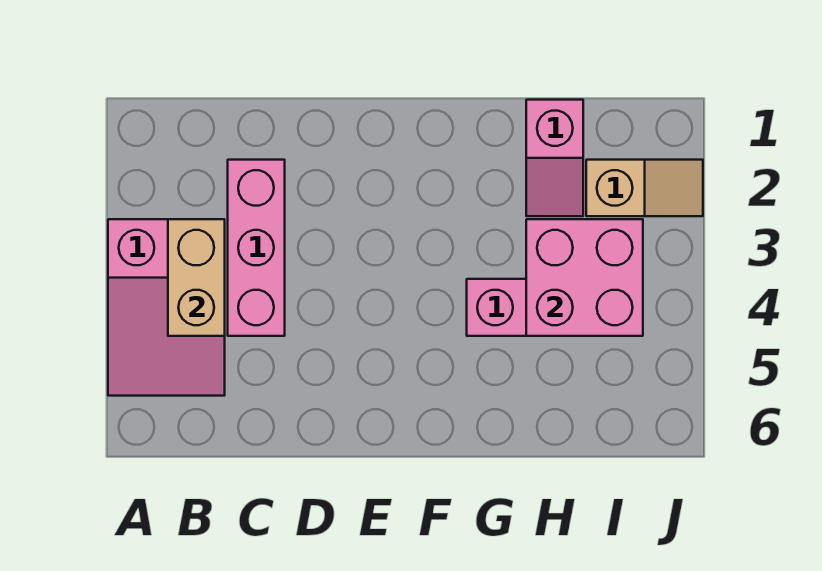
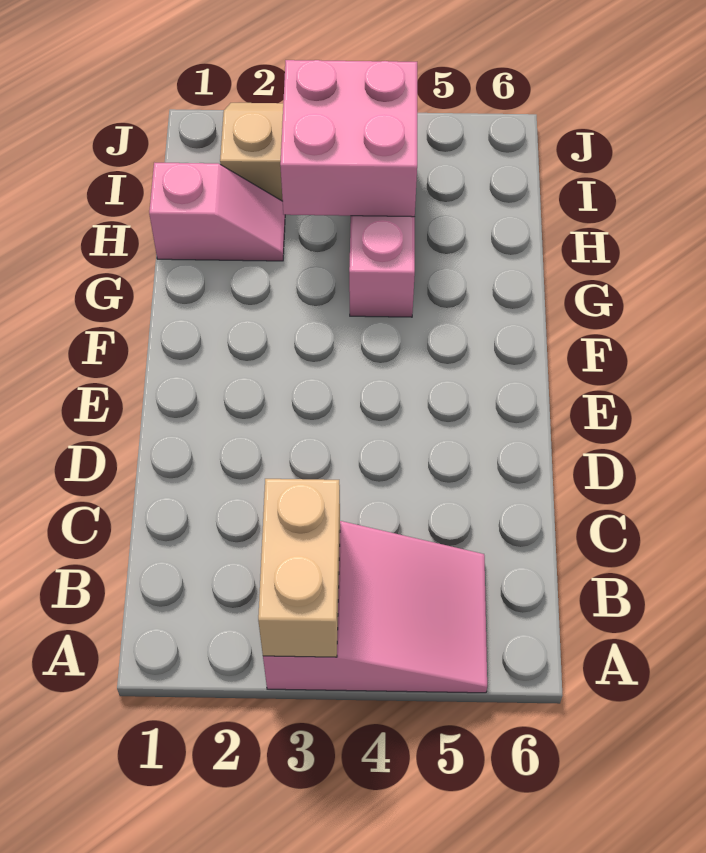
tan 1x2 brick [168,219,225,336] -> tan 1x2 brick turned to [258,479,340,657]
pink 1x3 brick [228,160,285,336] -> none

